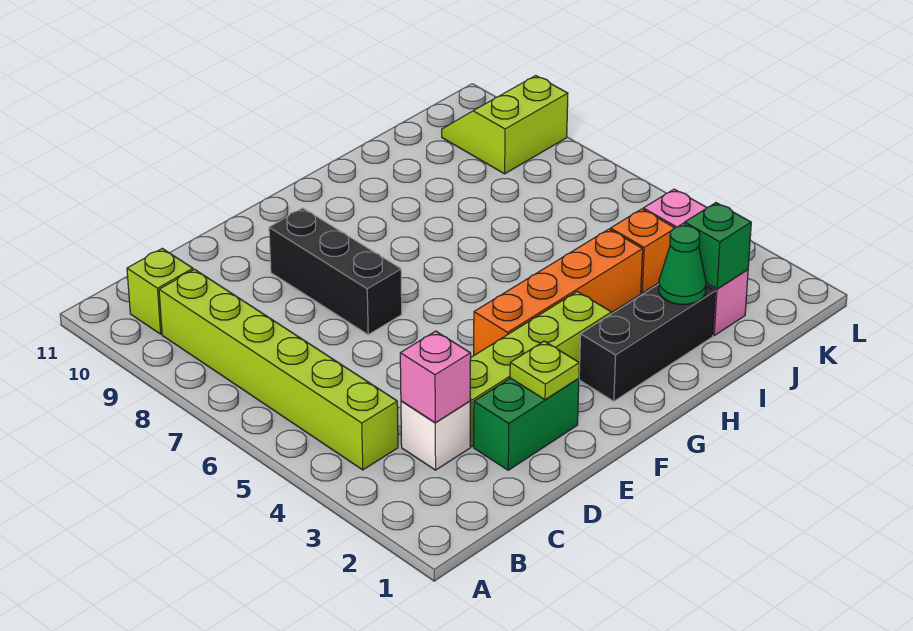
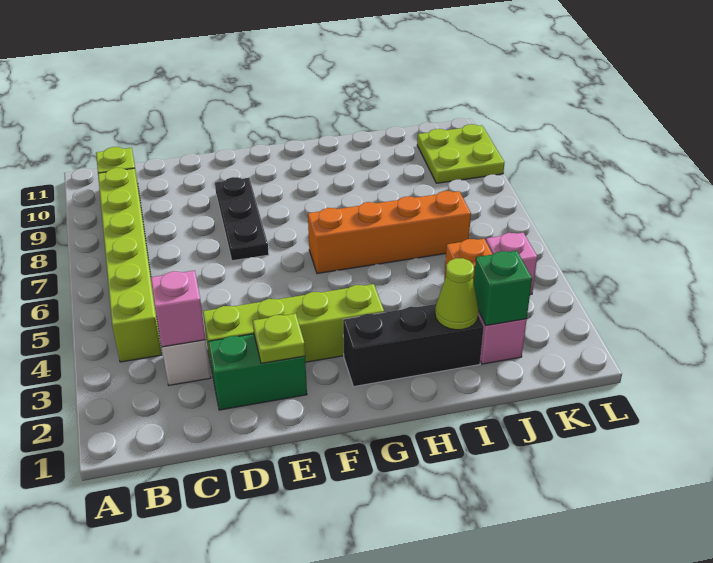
black 1x3 brick [269,208,402,335] -> black 1x3 plate [215,177,269,261]
orange 1x4 brick [474,229,643,355] -> orange 1x4 brick moved to [308,191,471,274]
green 1x1 cone [659,226,706,304] -> lime 1x1 cone [435,258,479,330]
lime 2x2 slope [442,76,568,174] -> lime 2x2 plate [417,124,504,183]

